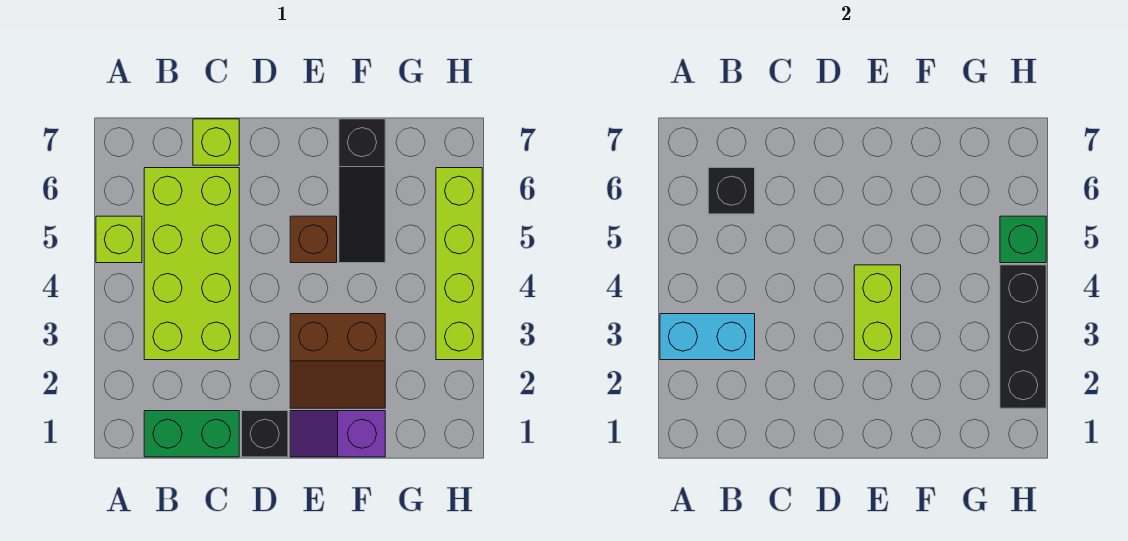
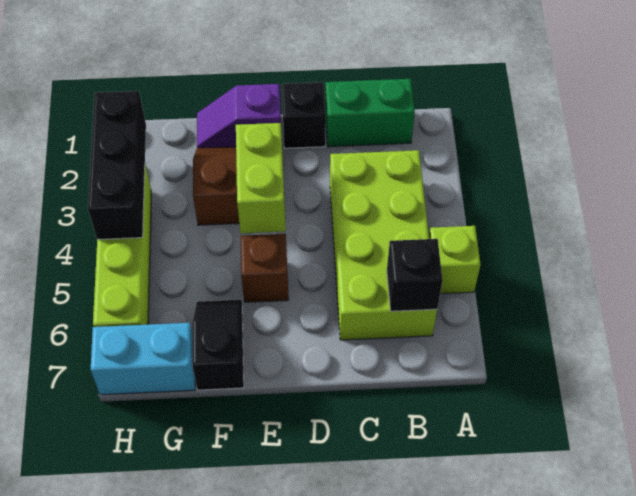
cyan 1x2 brick [660,314,755,360] -> cyan 1x2 brick moved to [91,323,195,395]
lime 1x1 brick [193,119,239,165] -> none
purple 1x2 slope [290,411,385,457] -> purple 1x2 slope turned to [197,84,282,148]
black 1x3 slope [339,119,385,263] -> black 1x2 slope [192,300,244,390]
green 1x1 brick [1000,216,1046,263] -> none

